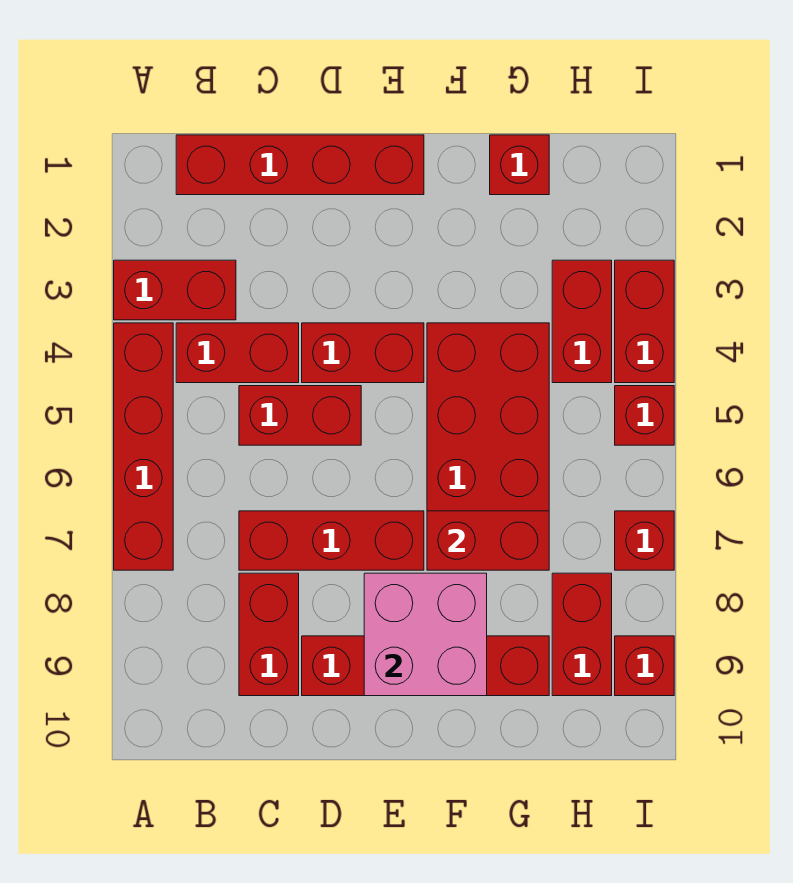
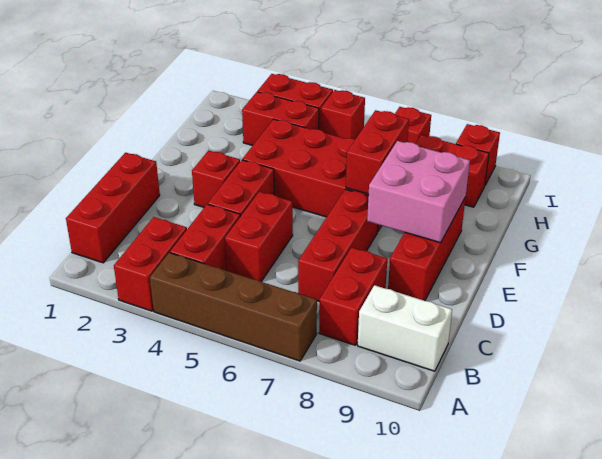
red 1x4 brick [114,323,173,570] -> brown 1x4 brick [150,253,317,361]
red 1x4 brick [176,135,424,195] -> red 1x3 brick [66,153,160,263]
none -> white 1x2 brick [358,285,452,371]
red 1x2 brick [239,573,299,696] -> red 1x2 brick turned to [319,248,387,345]
red 1x4 brick [302,636,549,696] -> red 1x3 brick [388,197,466,301]
red 1x1 brick [490,135,549,195] -> red 1x1 brick moved to [192,150,240,207]

